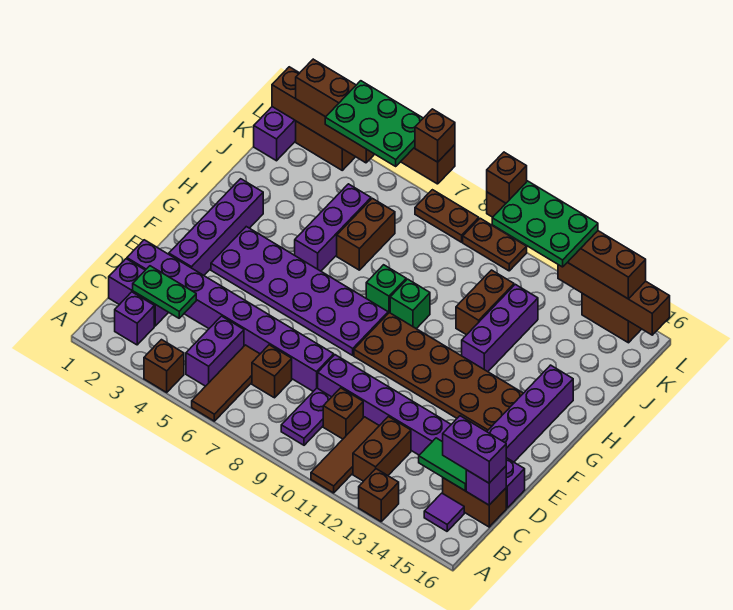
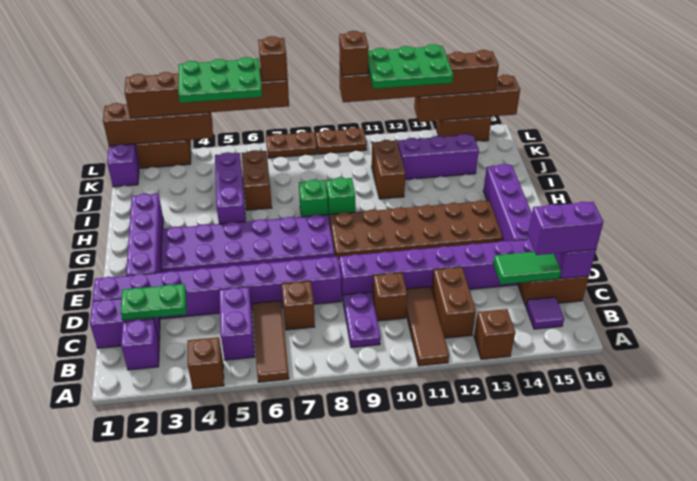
purple 1x3 brick [462,284,538,372] -> purple 1x3 brick turned to [398,134,479,180]

